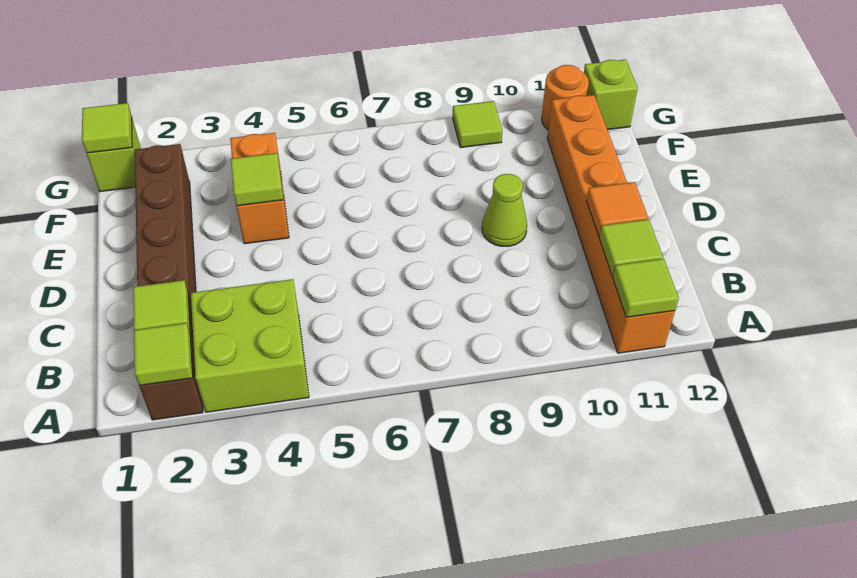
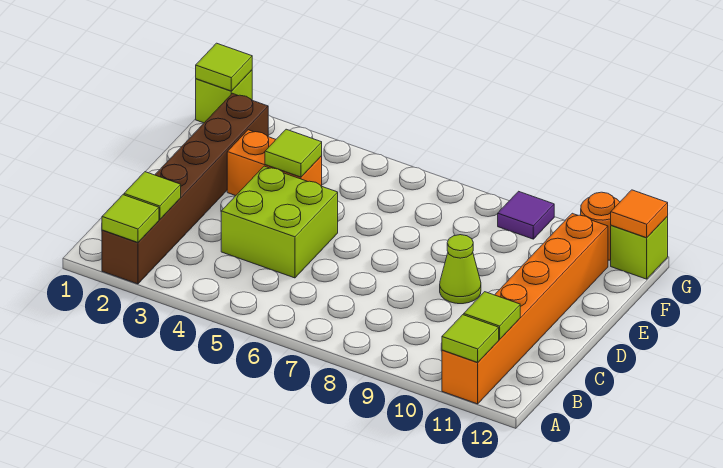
lime 2x2 brick [191,279,309,412] -> lime 2x2 brick moved to [221,166,338,278]
orange 1x1 tile [587,182,648,236] -> orange 1x1 tile moved to [611,190,668,238]
orange 1x2 brick [230,133,289,244] -> orange 1x2 brick turned to [227,130,322,196]
lime 1x1 tile [453,101,502,148] -> purple 1x1 tile [498,191,554,239]

